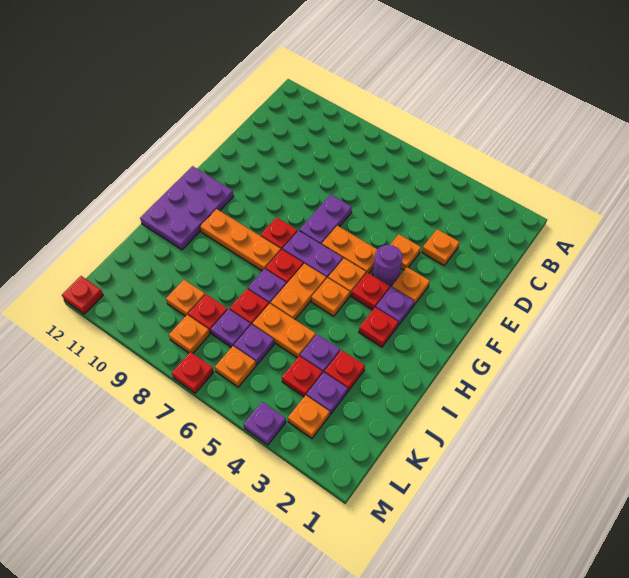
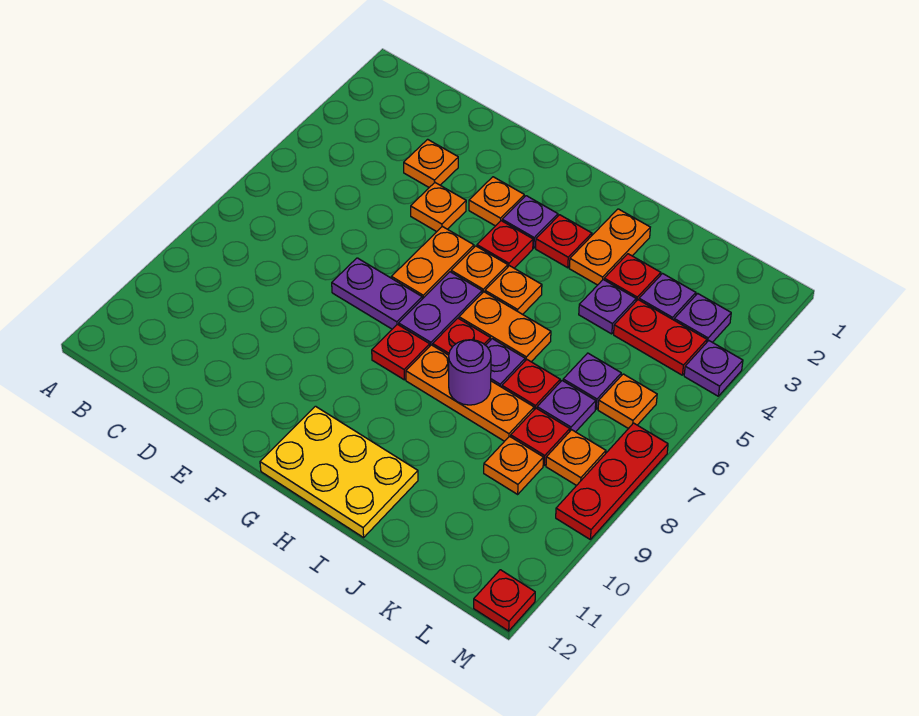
purple 1x1 round brick [373,245,403,286] -> purple 1x1 round brick moved to [449,340,491,405]
purple 2x3 plate [140,166,234,250] -> yellow 2x3 plate [260,406,418,537]
orange 1x3 plate [200,209,281,271] -> orange 1x3 plate turned to [406,345,534,441]
orange 1x2 plate [253,304,316,358] -> orange 1x2 plate moved to [569,209,650,285]
red 1x1 plate [282,356,323,397] -> red 1x2 plate [614,300,707,375]
orange 1x1 plate [288,395,330,438] -> purple 1x1 plate [674,293,731,342]
red 1x1 plate [172,352,214,393] -> red 1x3 plate [556,423,668,539]

